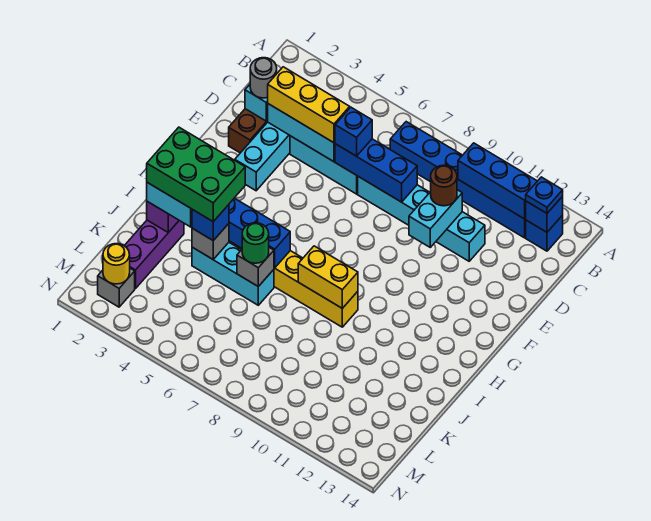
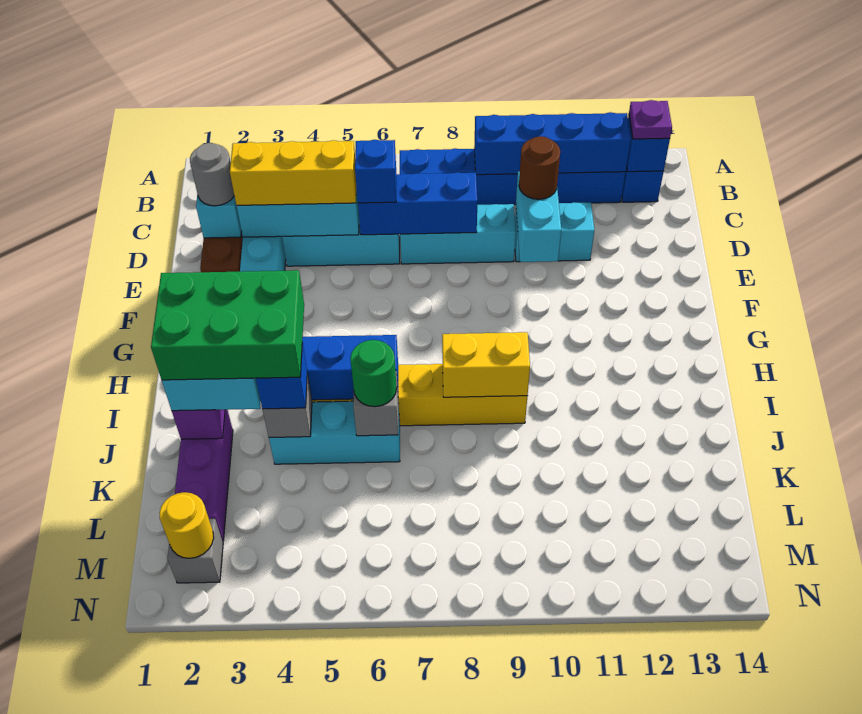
blue 1x3 brick [458,143,537,219] -> blue 1x4 brick [474,112,631,175]
blue 1x1 plate [526,177,563,213] -> purple 1x1 plate [629,100,672,139]

